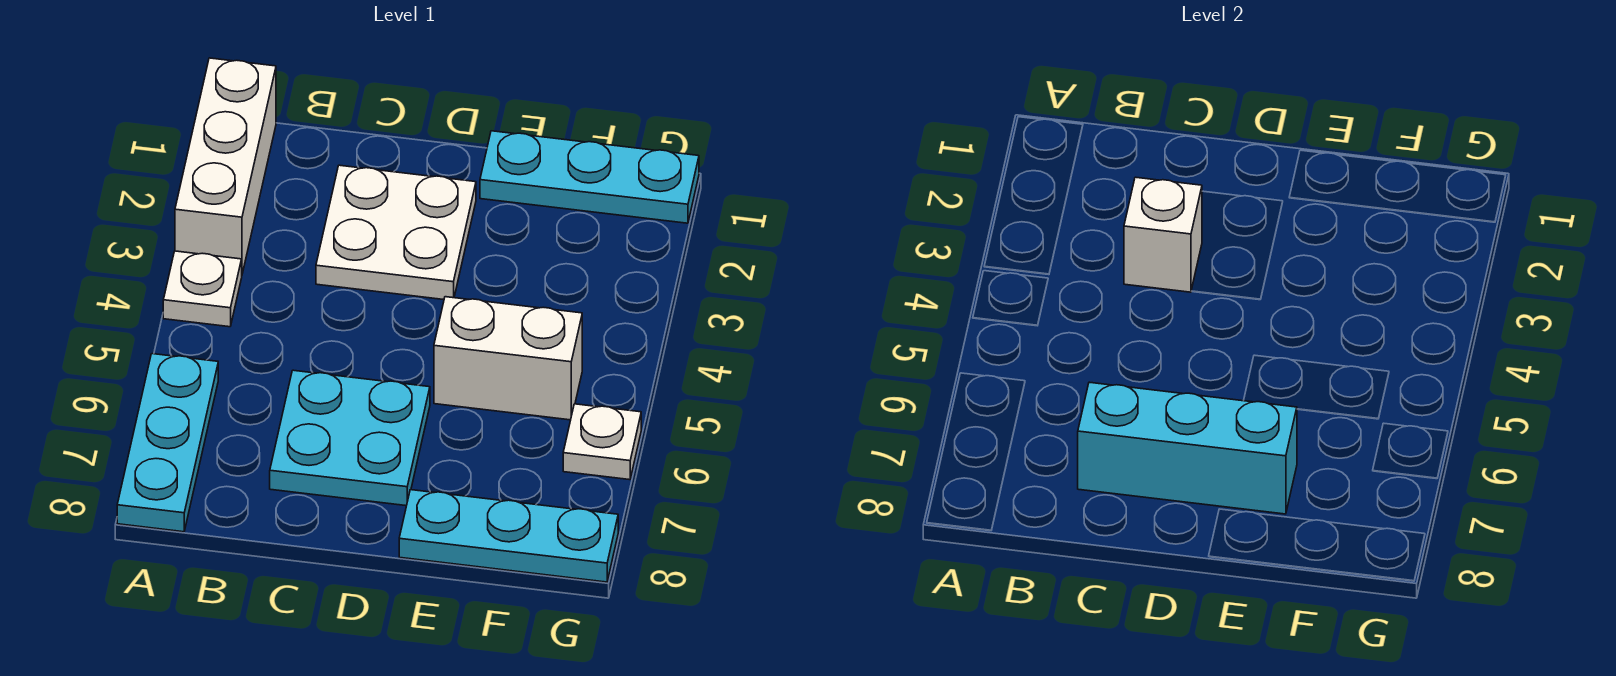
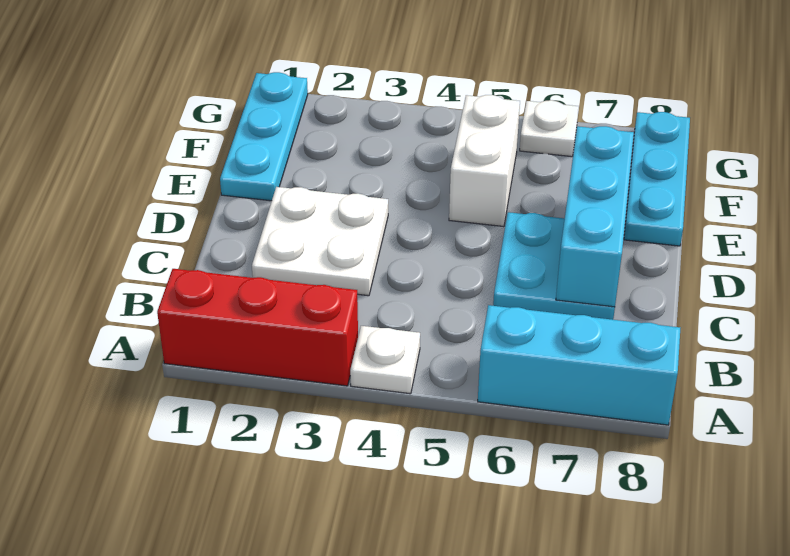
white 1x3 brick [175,58,276,274] -> red 1x3 brick [157,269,358,386]
cyan 1x3 plate [117,354,218,532] -> cyan 1x3 brick [478,305,680,425]
white 1x1 brick [1124,177,1202,292] -> none

